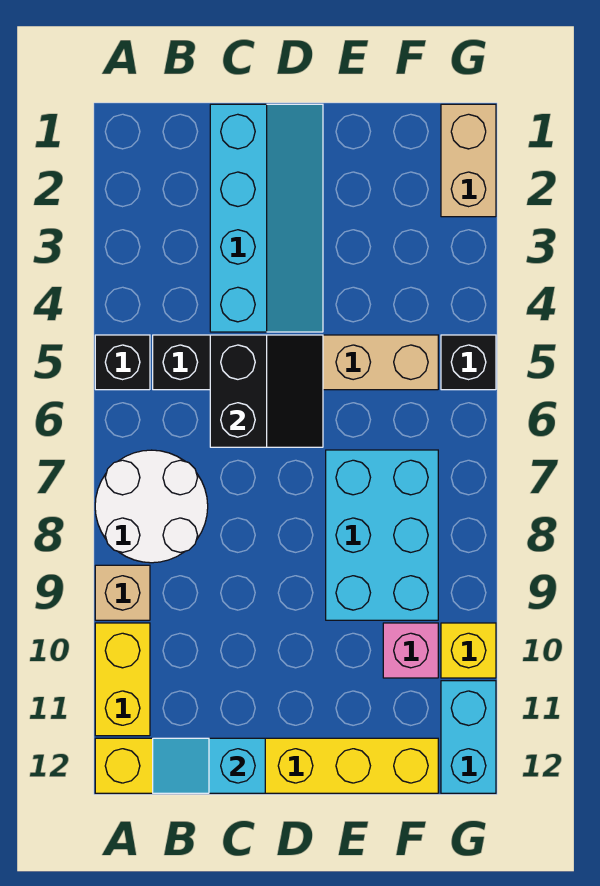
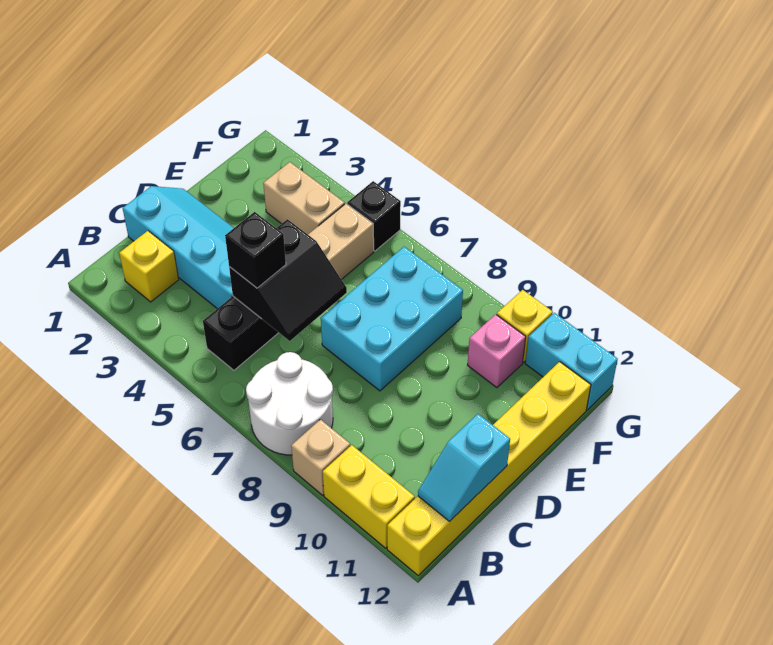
black 1x1 brick [95,335,150,390] -> black 1x1 brick moved to [225,212,286,288]
none -> yellow 1x1 brick [119,231,179,302]
black 2x2 slope [210,335,323,447] -> black 2x2 slope turned to [229,219,347,341]
cyan 2x3 brick [326,450,438,620] -> cyan 2x3 brick turned to [321,247,463,391]
tan 1x2 brick [441,104,496,217] -> tan 1x2 brick moved to [263,162,345,234]

